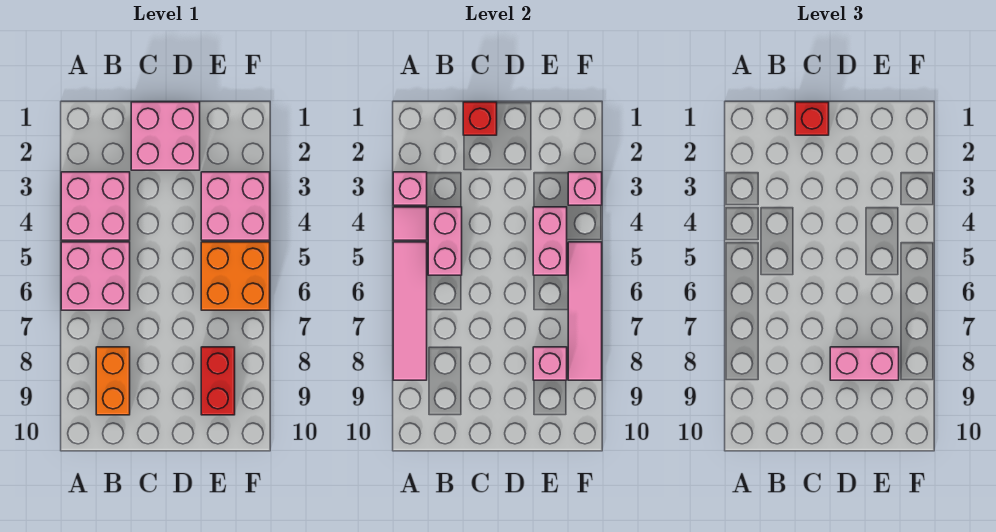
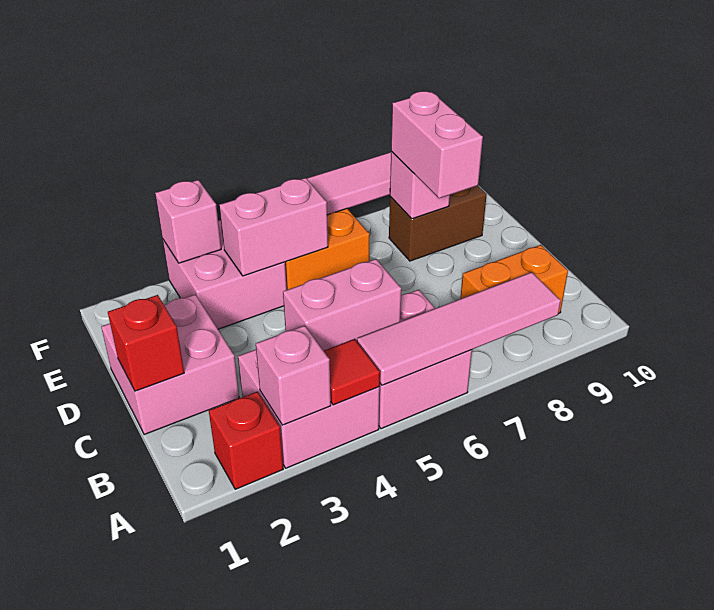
pink 1x1 tile [393,207,427,240] -> red 1x1 tile [324,339,380,405]
red 1x1 brick [795,102,829,135] -> red 1x1 brick moved to [209,392,283,489]
red 1x2 brick [201,347,235,415] -> brown 1x2 brick [389,186,487,261]

